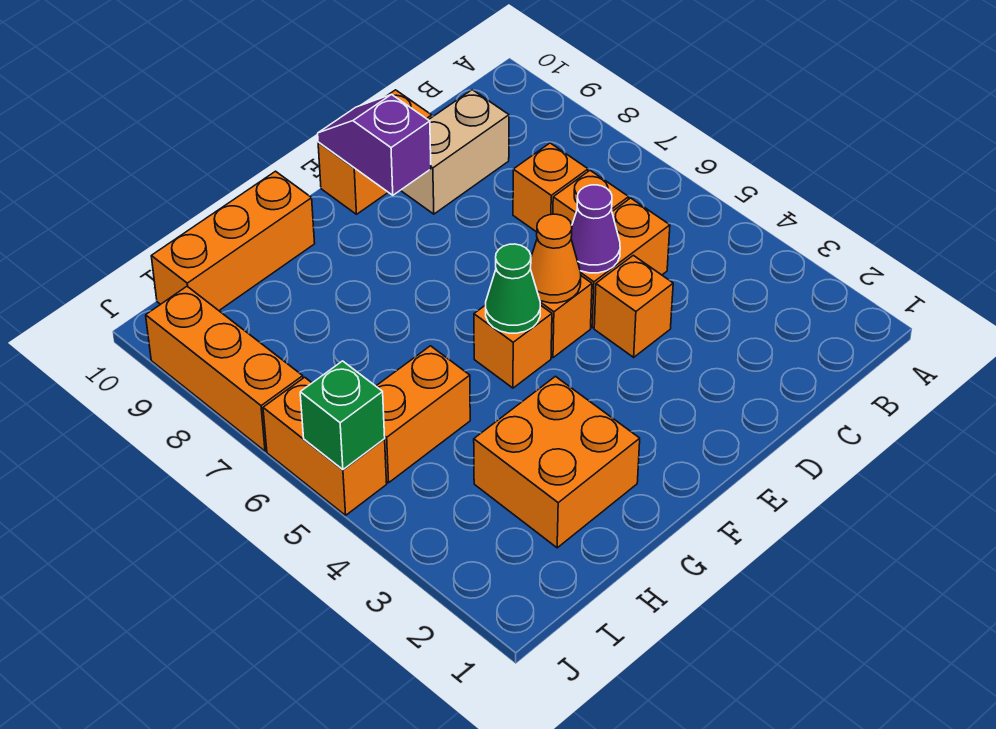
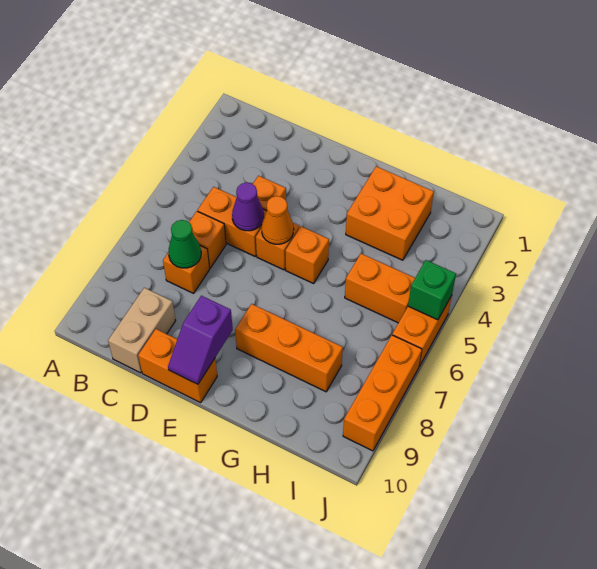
tan 1x2 brick [401,90,509,214] -> tan 1x2 brick turned to [108,288,176,373]
green 1x1 cone [486,244,540,333] -> green 1x1 cone moved to [168,220,201,268]
orange 1x3 brick [151,171,315,310] -> orange 1x3 brick moved to [235,304,343,392]

